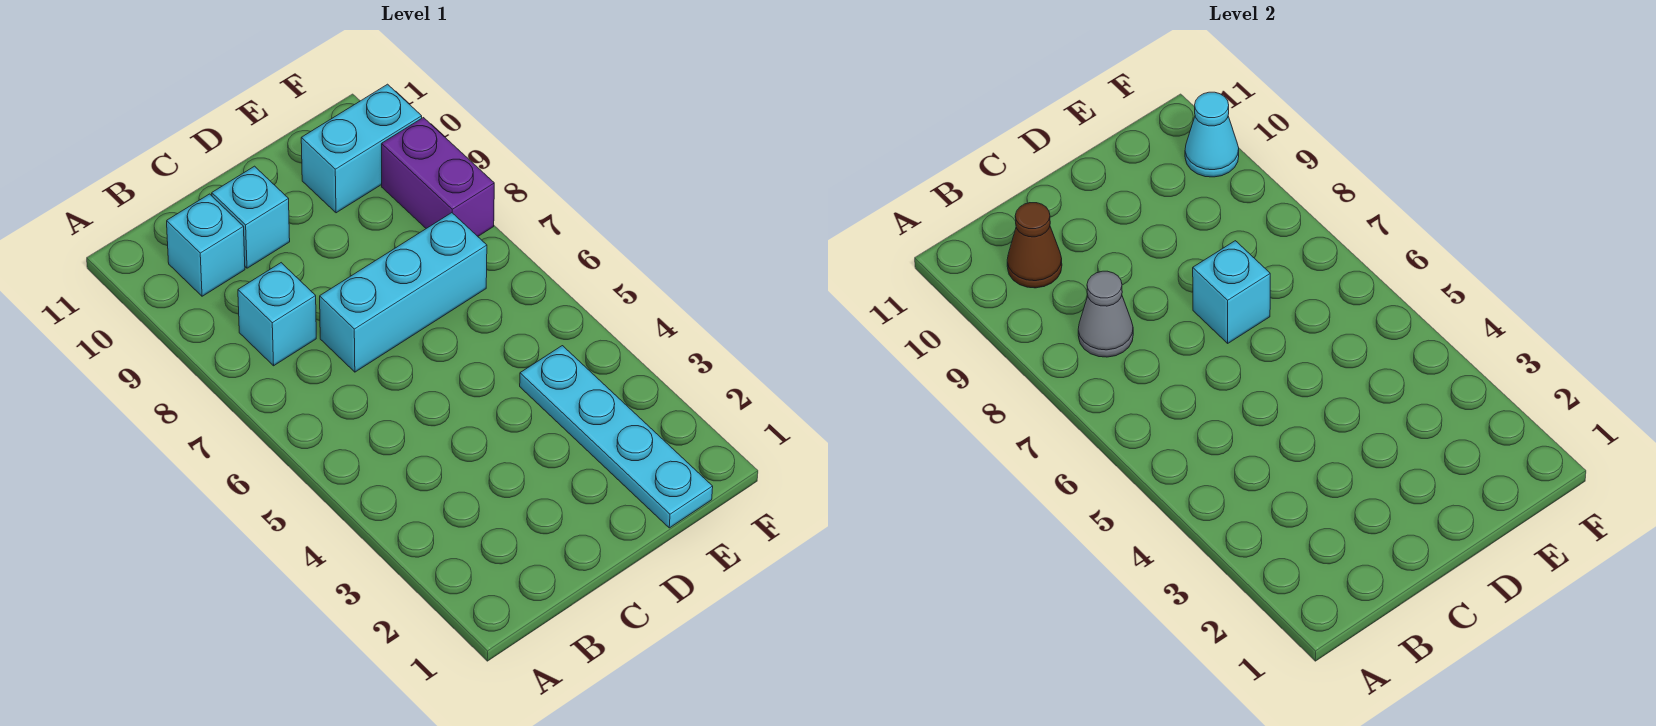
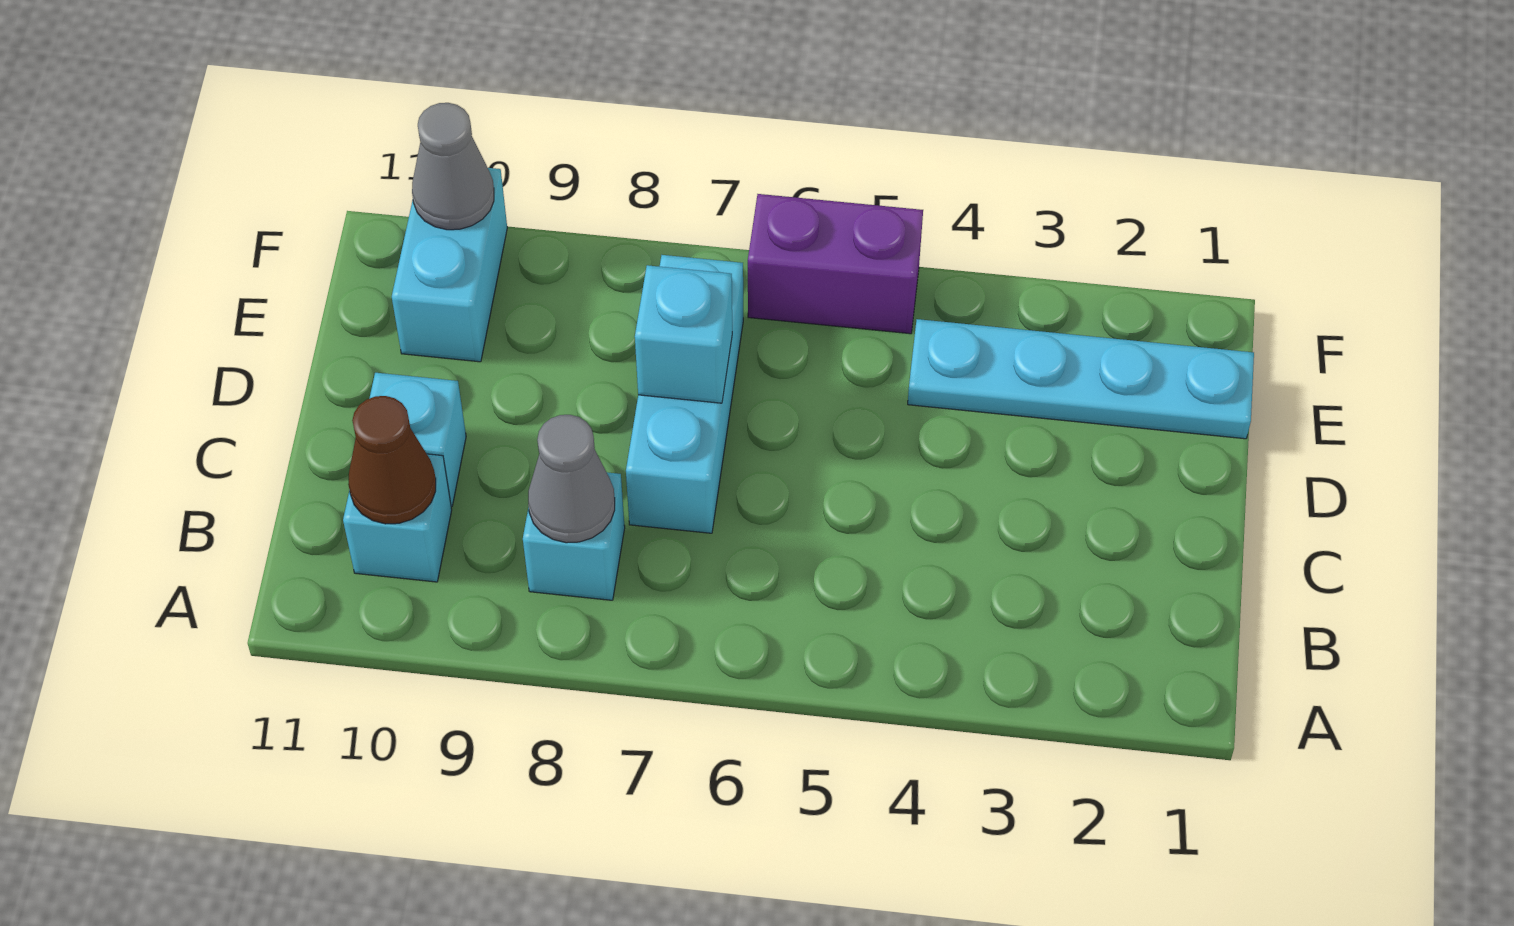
purple 1x2 brick [382,118,494,236] -> purple 1x2 brick moved to [748,194,923,334]
cyan 1x1 cone [1185,92,1239,177] -> grey 1x1 cone [412,103,494,230]

